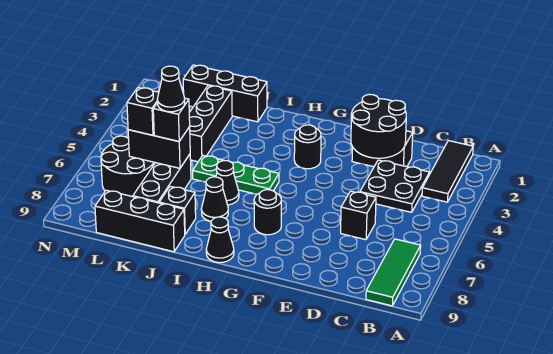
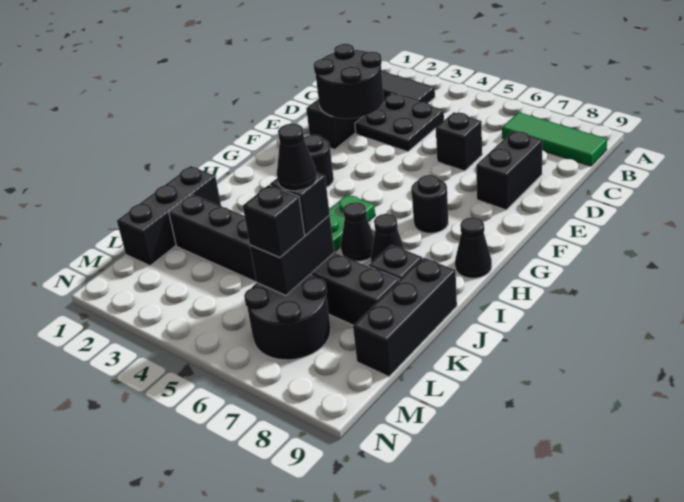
none -> black 1x2 brick [476,131,543,210]

